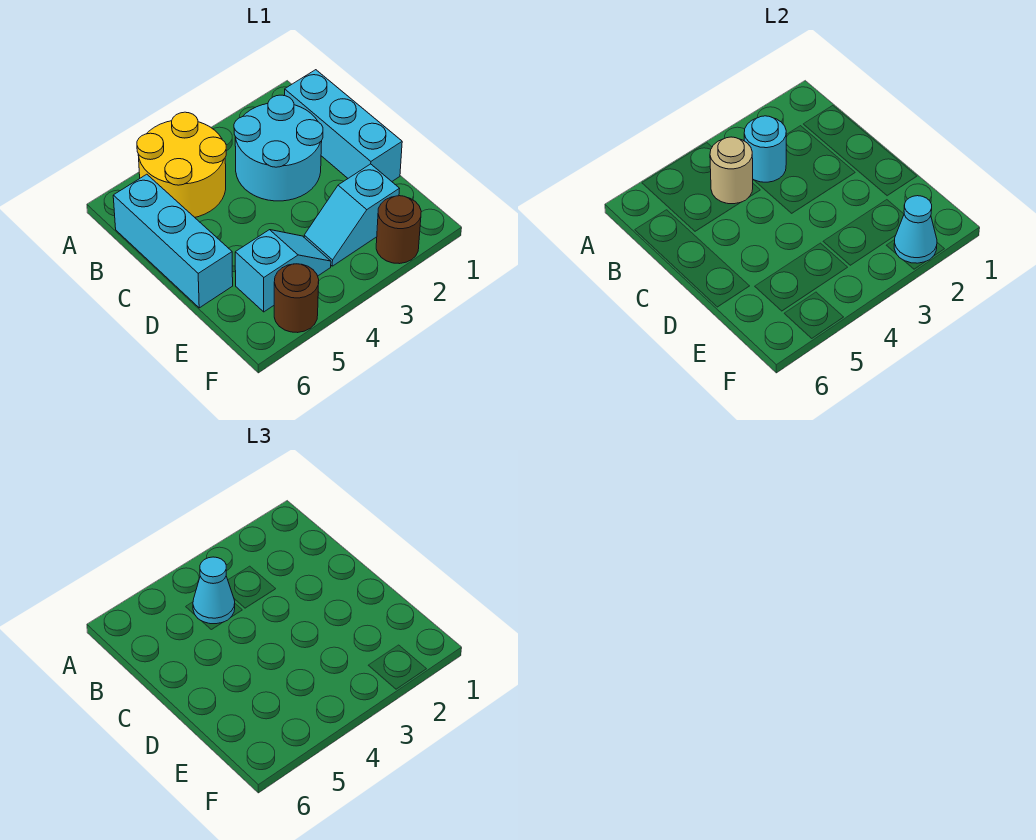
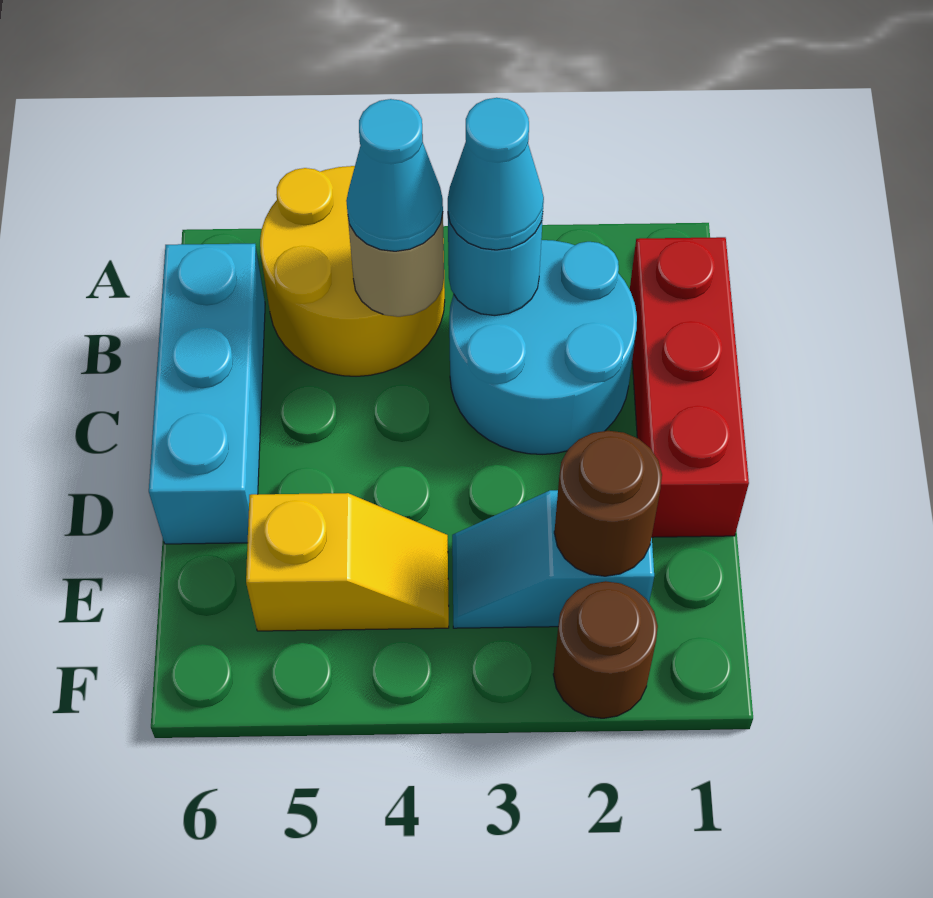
cyan 1x3 brick [285,70,402,181] -> red 1x3 brick [630,237,749,537]
cyan 1x2 slope [235,230,331,312] -> yellow 1x2 slope [246,493,449,631]
cyan 1x1 cone [894,196,937,263] -> cyan 1x1 cone moved to [448,98,544,250]
brown 1x1 round brick [274,264,319,333] -> brown 1x1 round brick moved to [554,431,662,576]

